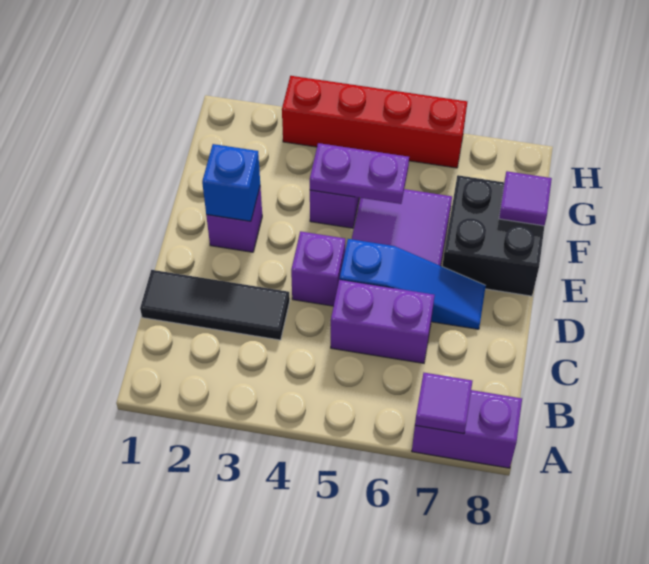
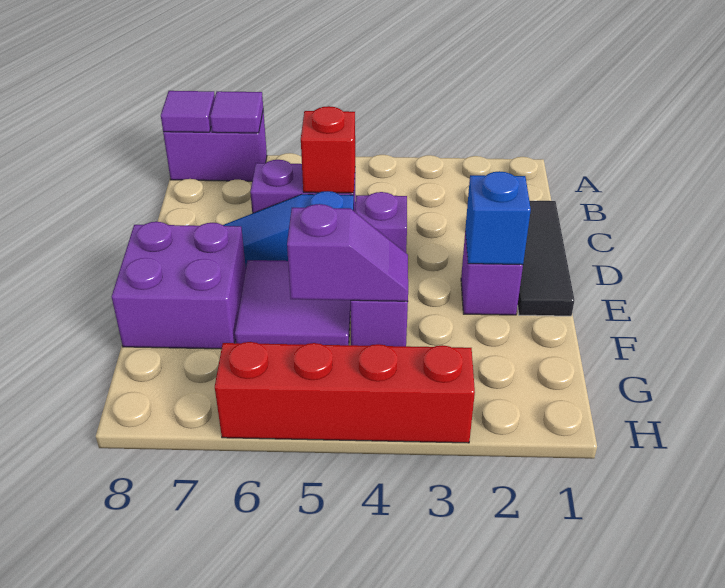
black 1x3 tile [140,270,290,340] -> black 1x3 tile turned to [518,200,574,316]
none -> red 1x1 brick [301,106,355,193]
black 2x2 brick [442,175,544,296] -> purple 2x2 brick [112,222,246,349]
purple 1x2 plate [310,143,409,204] -> purple 1x2 slope [287,204,408,301]
purple 1x1 tile [499,171,552,226] -> purple 1x1 tile moved to [161,91,215,132]

